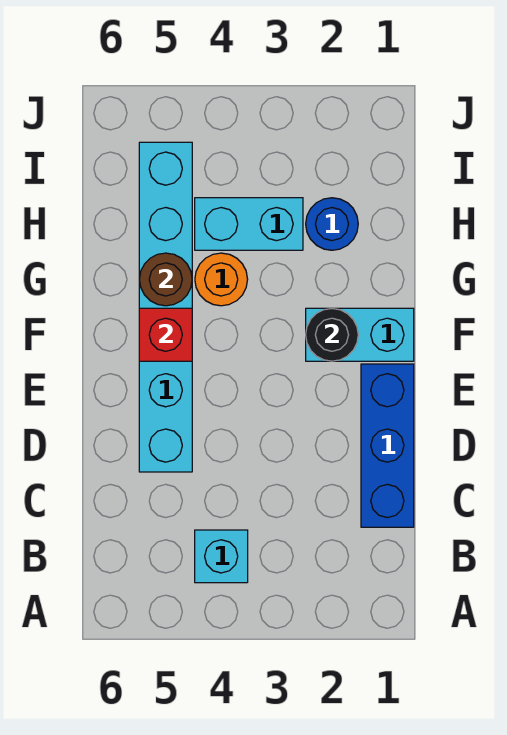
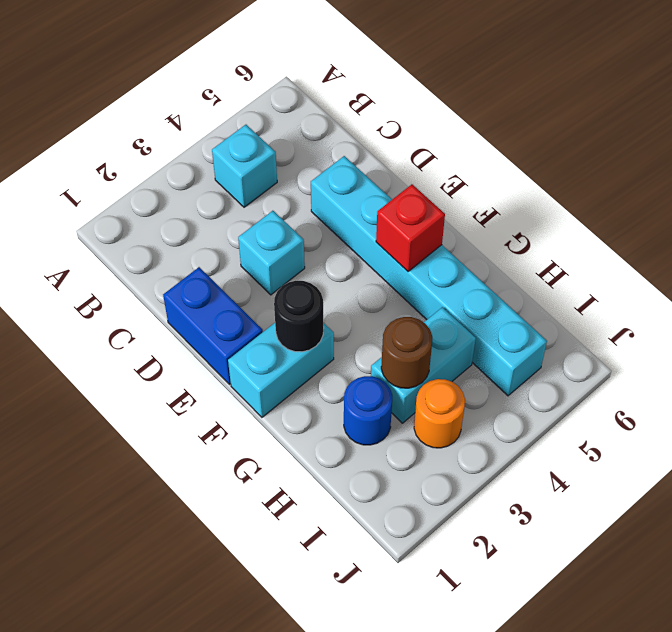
blue 1x3 brick [361,364,414,527] -> blue 1x2 brick [163,267,263,384]
none -> cyan 1x1 brick [238,211,305,295]
orange 1x1 round brick [195,253,248,306] -> orange 1x1 round brick moved to [414,379,465,448]
brown 1x1 round brick [139,253,192,306] -> brown 1x1 round brick moved to [381,317,432,388]

